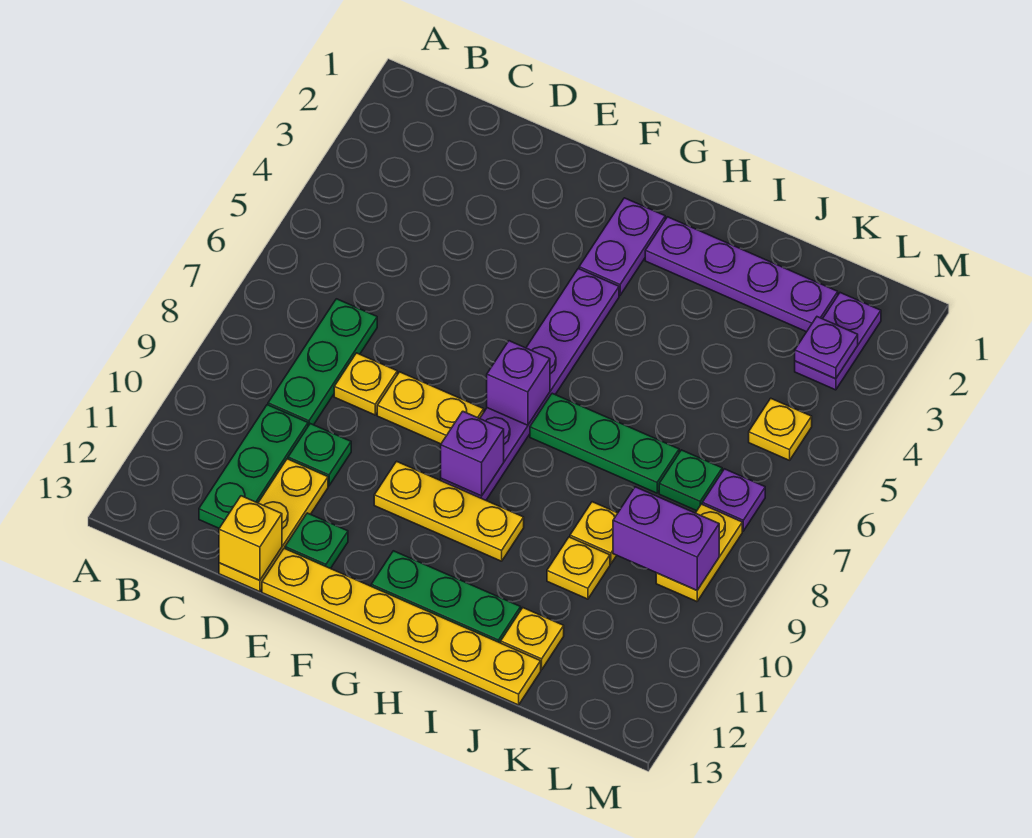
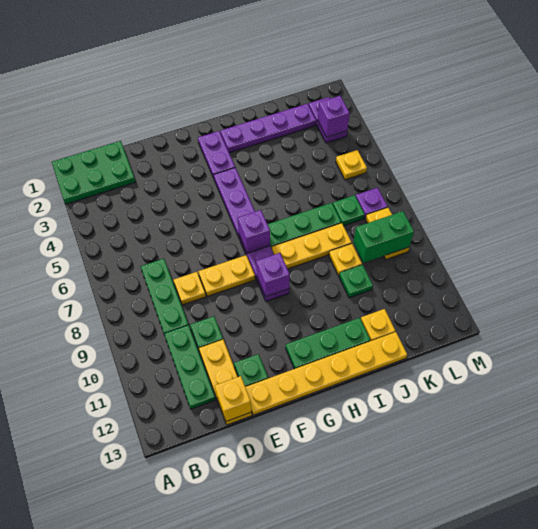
none -> green 2x3 plate [52,141,135,204]
yellow 1x3 plate [374,461,524,561] -> yellow 1x3 plate moved to [272,223,352,269]
yellow 1x1 plate [547,537,610,599] -> green 1x1 plate [339,265,373,298]
purple 1x2 brick [613,487,719,590] -> green 1x2 brick [353,211,414,263]
purple 1x1 plate [795,317,858,379] -> purple 1x1 brick [318,96,350,137]

